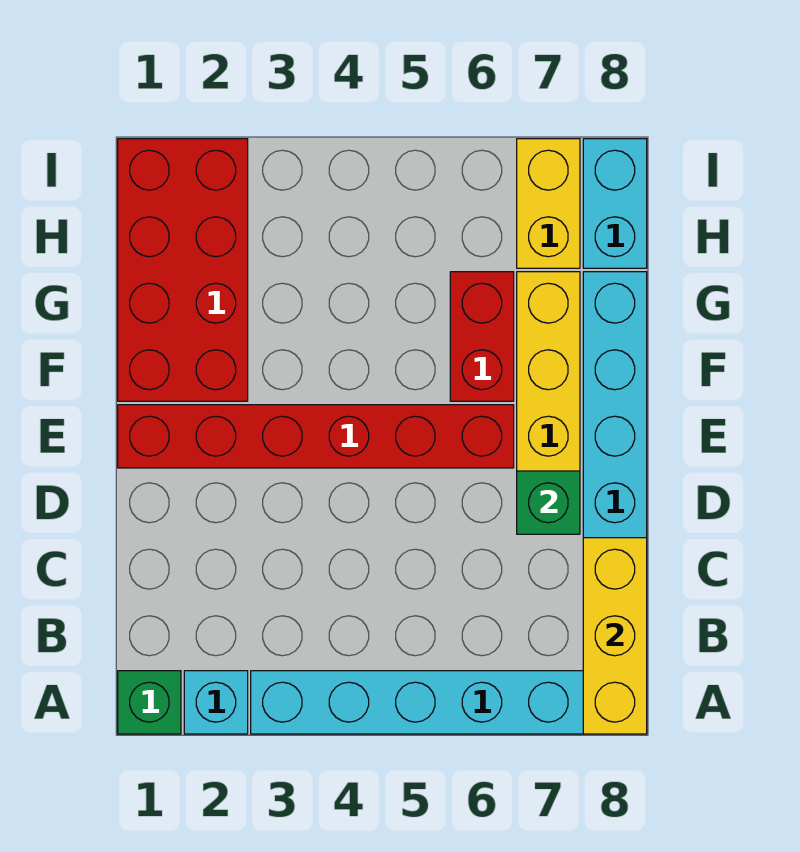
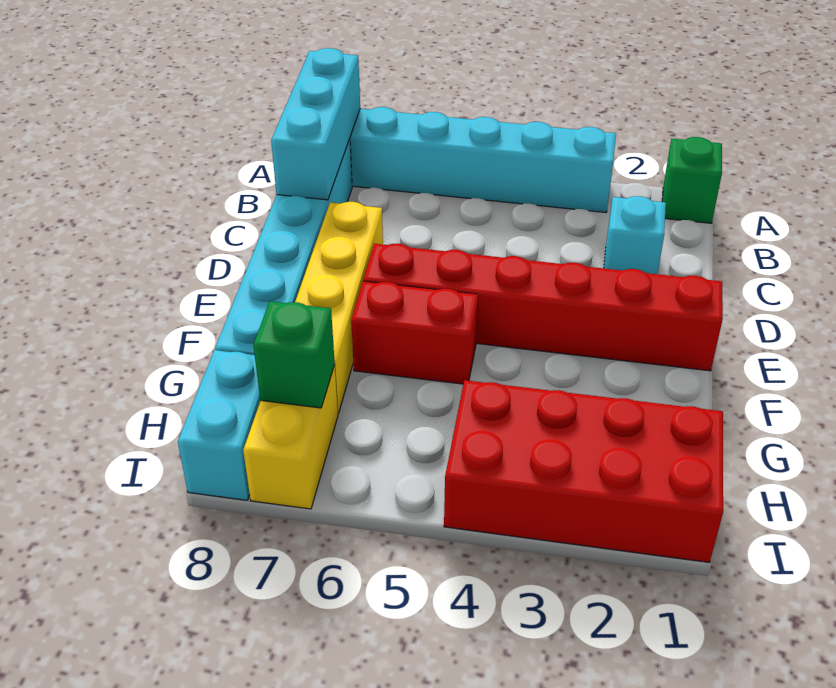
cyan 1x1 brick [184,671,248,734] -> cyan 1x1 brick moved to [604,196,666,274]
yellow 1x3 brick [583,538,647,734] -> cyan 1x3 brick [271,48,360,200]
green 1x1 brick [517,471,580,534] -> green 1x1 brick moved to [253,301,335,408]
red 2x4 brick [118,139,248,401] -> red 2x4 brick turned to [444,380,723,562]
red 1x2 brick [450,272,514,401] -> red 1x2 brick turned to [351,281,478,384]

